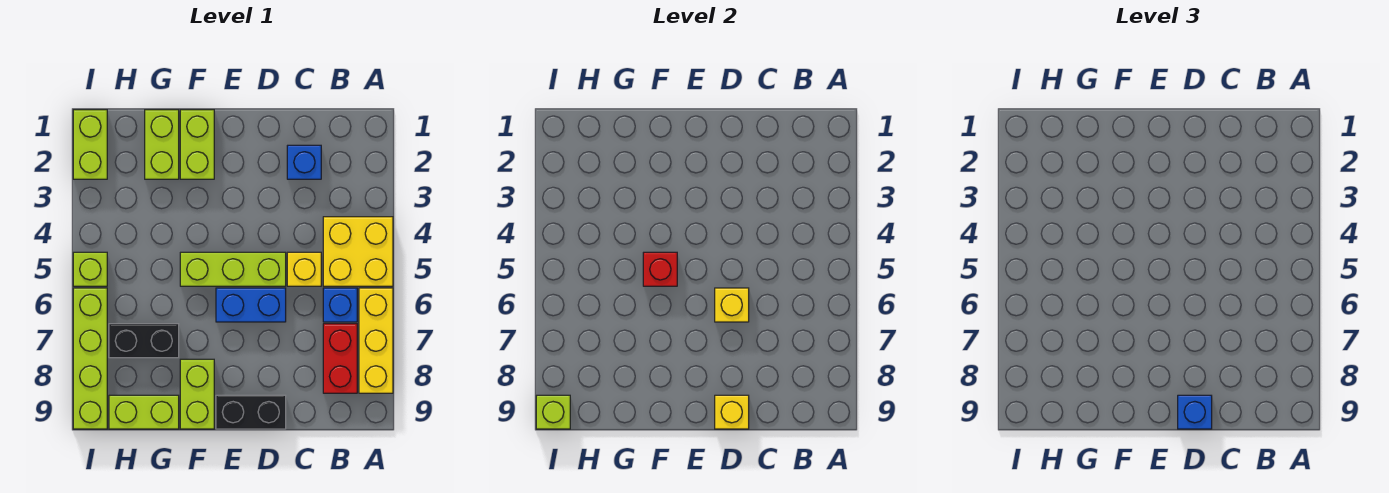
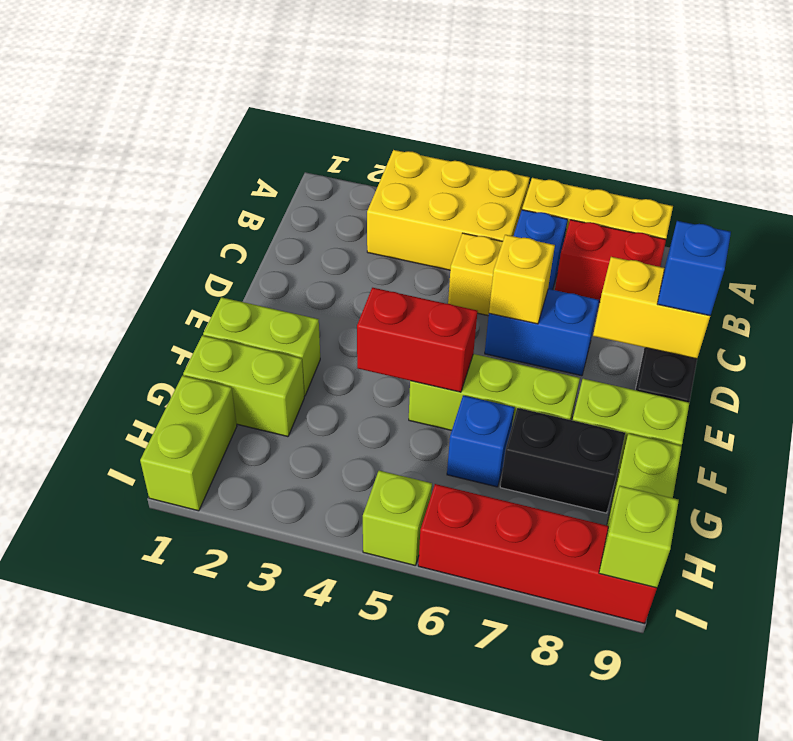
yellow 2x2 brick [323,217,393,286] -> yellow 2x3 brick [367,150,530,270]
blue 1x1 brick [287,145,321,179] -> blue 1x1 brick moved to [447,395,515,487]
lime 1x3 brick [180,252,286,286] -> lime 1x3 brick turned to [409,354,580,430]
blue 1x2 brick [216,288,286,322] -> blue 1x2 brick turned to [485,289,599,376]
yellow 1x1 brick [715,395,749,429] -> yellow 1x2 brick [593,257,710,359]
red 1x1 brick [643,252,677,286] -> red 1x2 brick [357,288,478,392]
black 1x2 brick [109,324,179,358] -> black 1x2 brick turned to [500,408,625,513]
lime 1x2 brick [73,110,107,179] -> lime 1x2 brick turned to [140,376,237,511]
lime 1x4 brick [73,288,107,429] -> red 1x4 brick [418,484,657,624]

